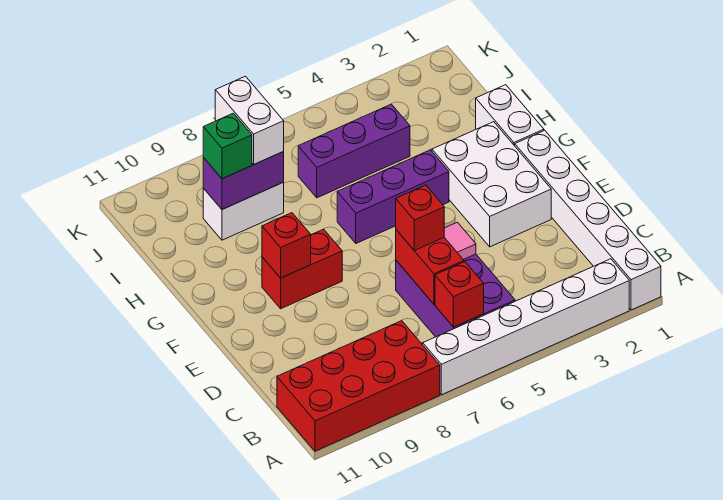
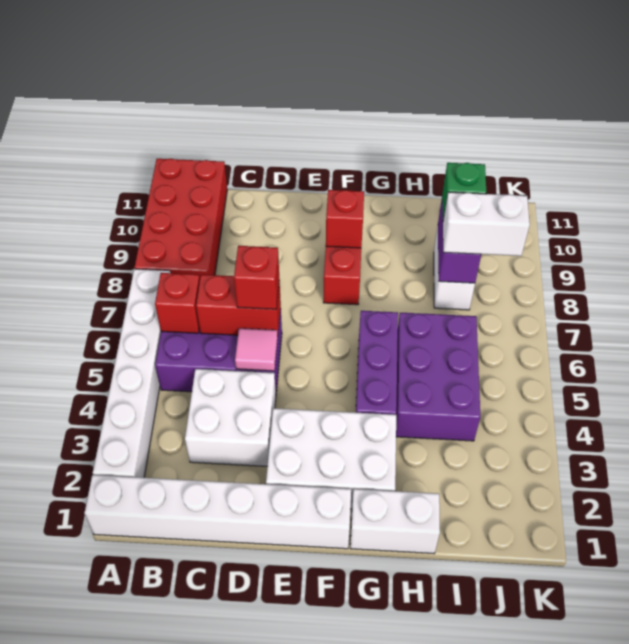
none -> white 2x2 brick [185,369,276,466]
purple 1x3 brick [298,104,410,198] -> purple 2x3 brick [396,313,480,441]

